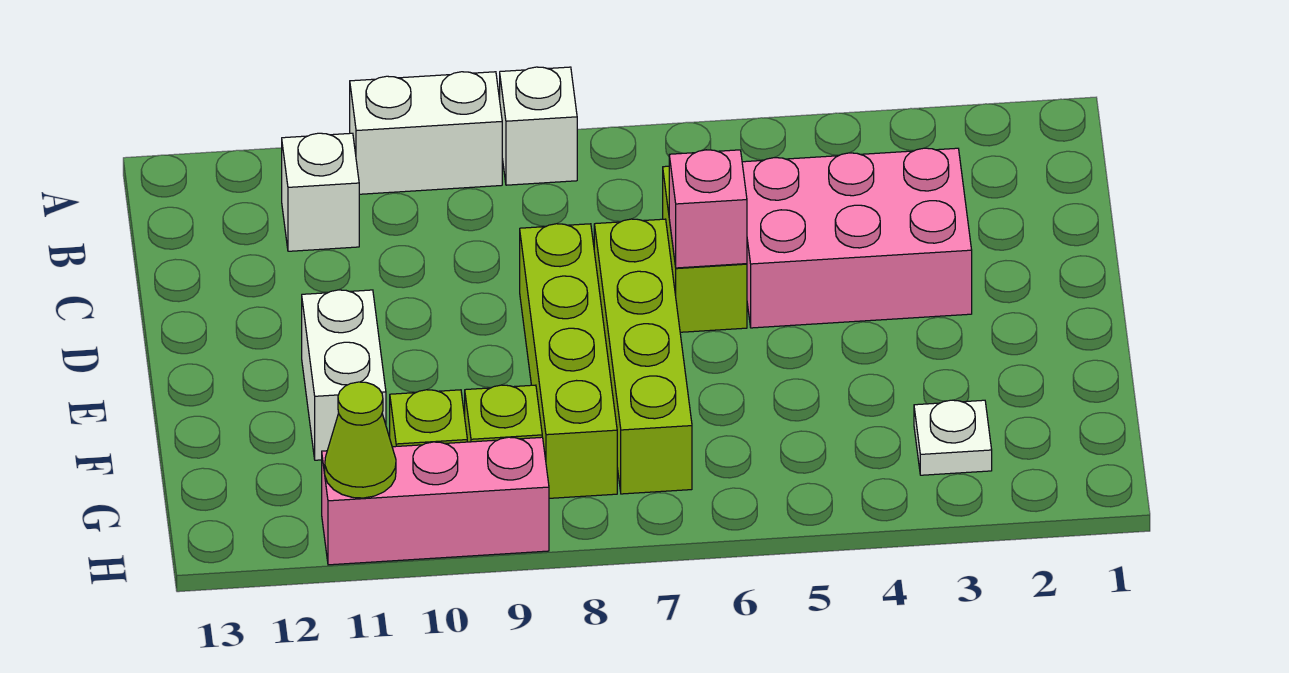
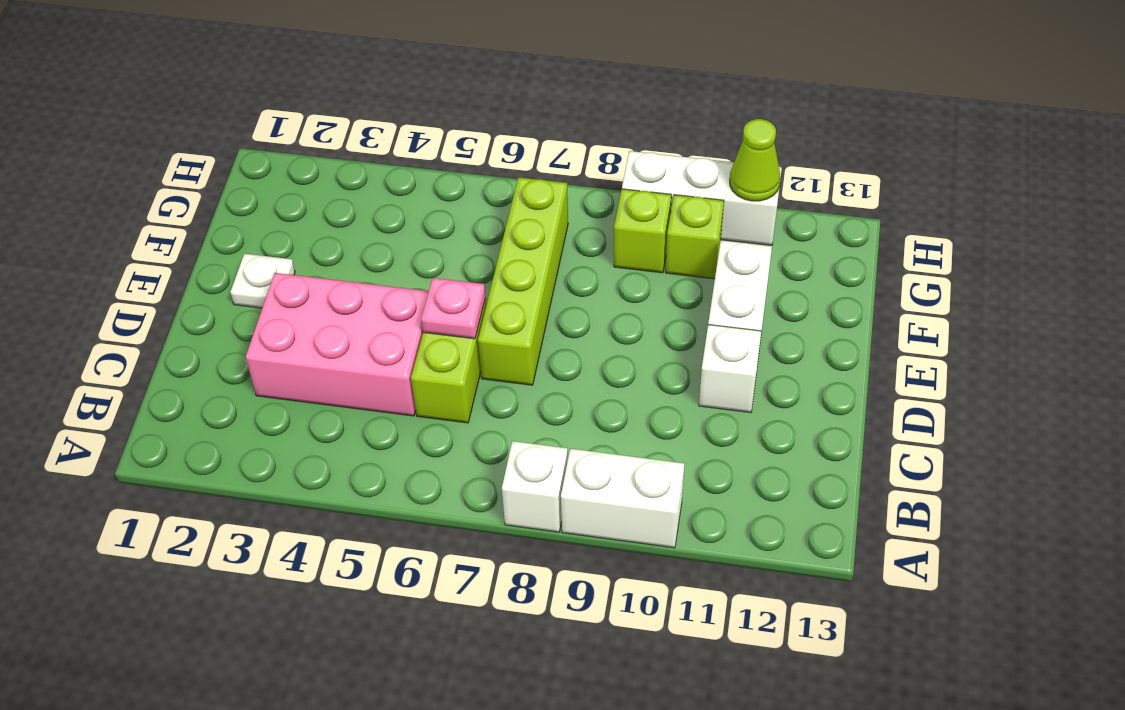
white 1x1 brick [282,133,359,251] -> white 1x1 brick moved to [699,325,761,413]
pink 1x1 brick [669,150,747,268] -> pink 1x1 plate [421,278,485,339]
lime 1x4 brick [520,224,617,498] -> none
white 1x1 plate [914,400,992,475] -> white 1x1 plate moved to [230,254,295,308]
pink 1x3 brick [322,437,549,565] -> white 1x3 brick [622,151,782,245]

